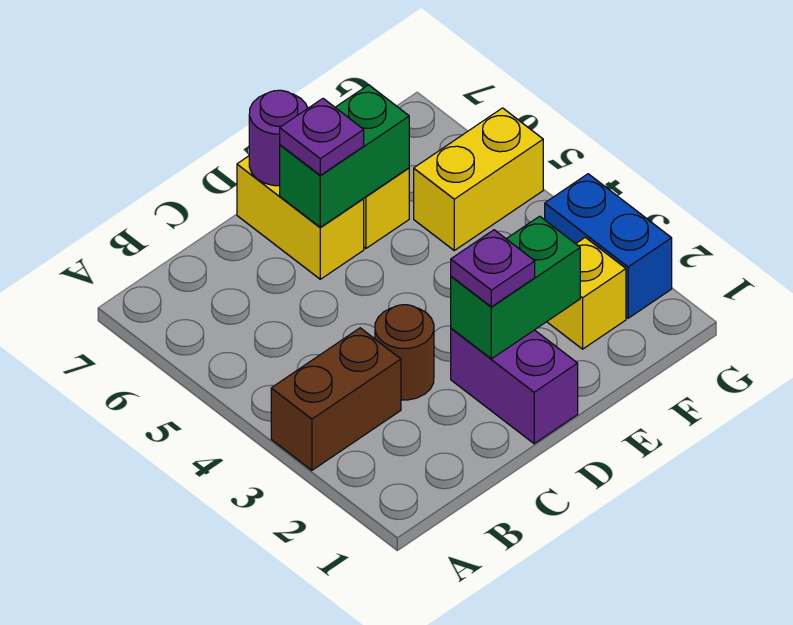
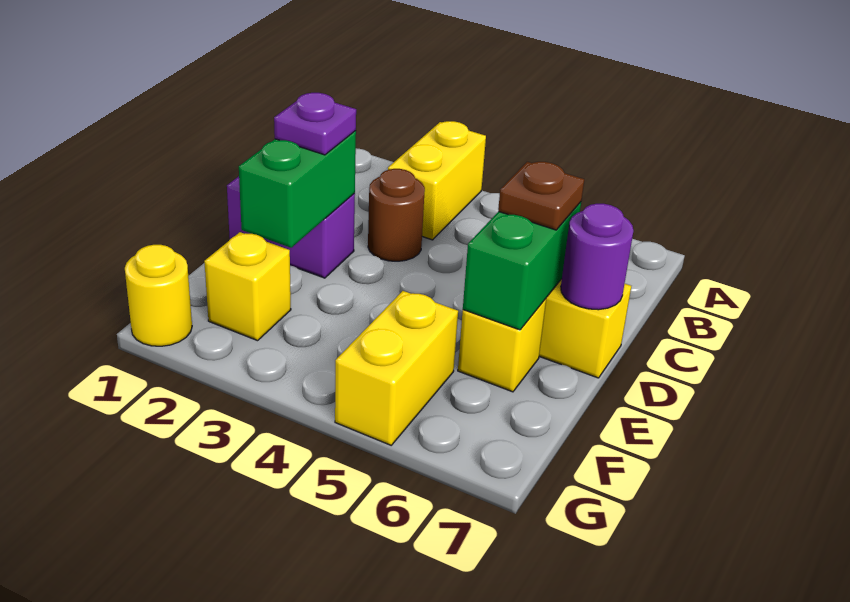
brown 1x2 brick [271,328,401,470] -> yellow 1x2 brick [388,121,486,240]
purple 1x1 plate [280,99,364,175] -> brown 1x1 plate [498,162,584,230]
none -> yellow 1x1 round brick [125,245,192,346]
blue 1x2 brick [545,174,672,318] -> none

